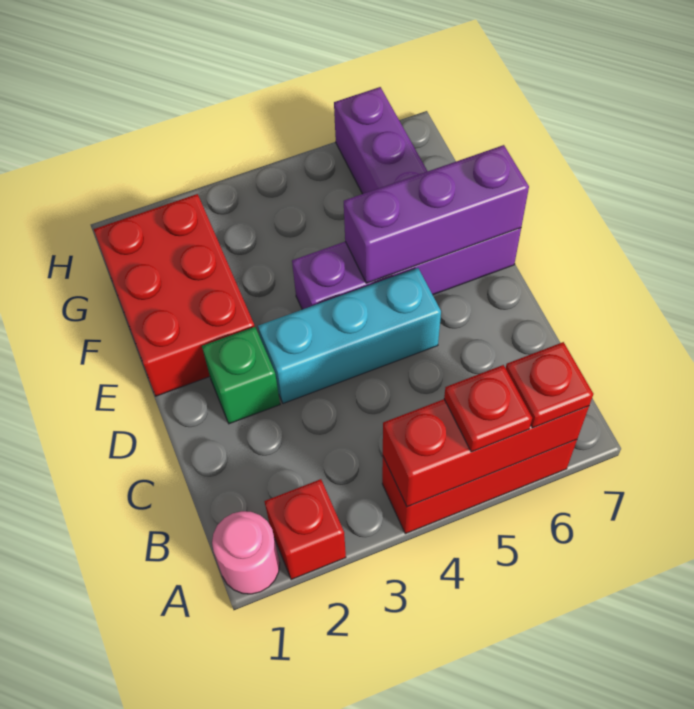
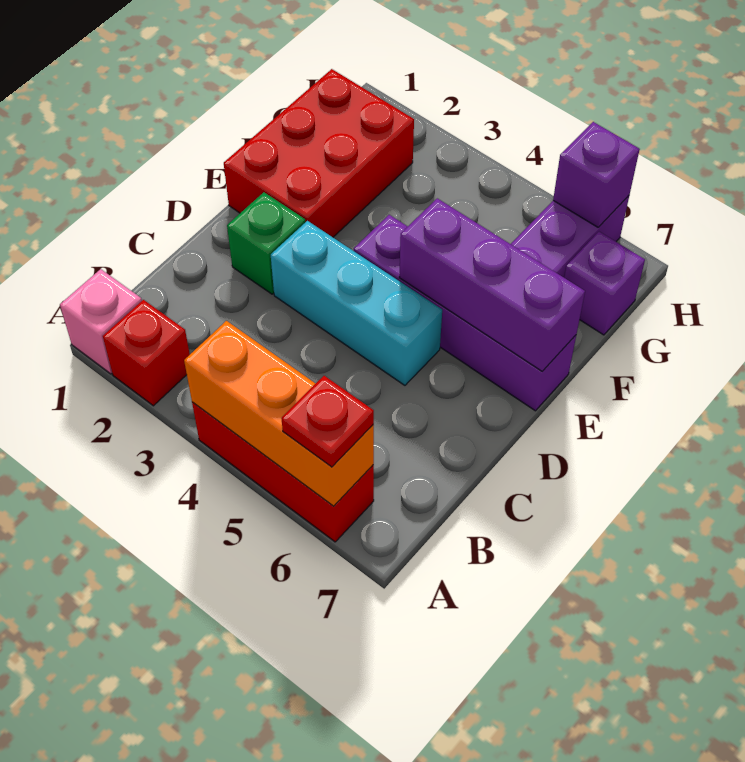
pink 1x1 round brick [212,511,280,594] -> pink 1x1 brick [60,269,142,374]
red 1x3 brick [383,399,589,507] -> orange 1x3 brick [184,321,374,506]
red 1x1 plate [444,365,532,452] -> none
none -> purple 1x1 brick [564,232,645,335]
none -> purple 1x1 brick [553,122,640,227]

